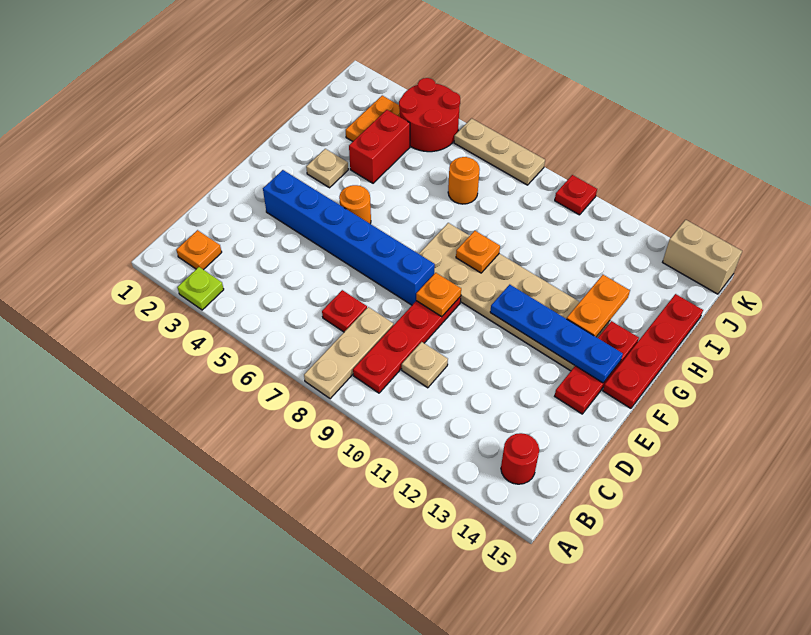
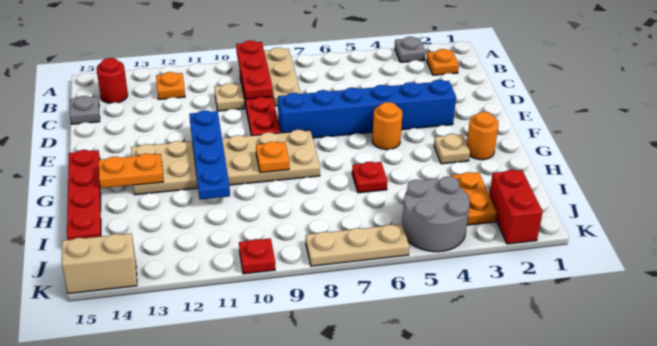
lime 1x1 plate [177,267,224,310] -> grey 1x1 plate [395,37,426,62]
red 1x1 plate [322,290,367,332] -> red 1x1 plate moved to [352,162,387,193]
none -> grey 1x1 plate [70,96,100,124]
orange 1x1 plate [416,273,461,317] -> orange 1x1 plate moved to [156,72,185,99]
red 1x3 plate [555,321,639,414] -> red 1x3 plate moved to [236,41,273,99]
blue 1x4 plate [490,285,623,383] -> blue 1x4 plate turned to [189,110,230,199]
orange 1x2 plate [567,275,630,337] -> orange 1x2 plate turned to [99,153,163,188]
red 1x2 brick [349,110,410,183] -> red 1x2 brick moved to [489,170,543,244]
orange 1x1 round brick [448,157,480,204] -> orange 1x1 round brick moved to [467,112,499,160]
red 2x2 round brick [399,78,460,152] -> grey 2x2 round brick [402,176,470,252]

